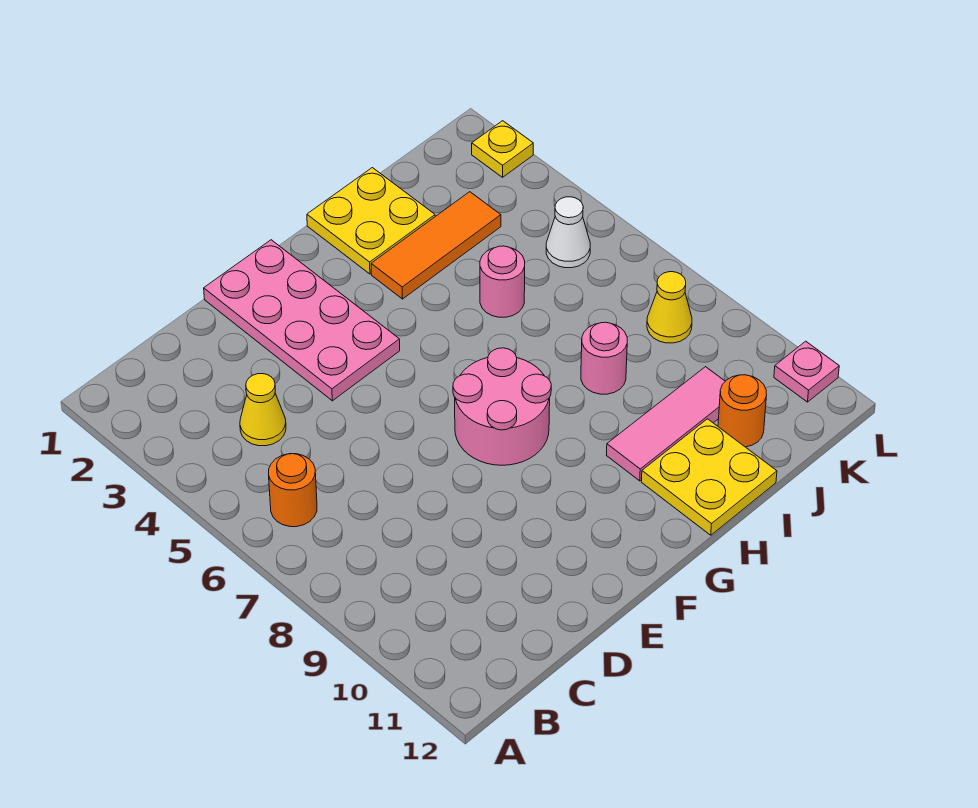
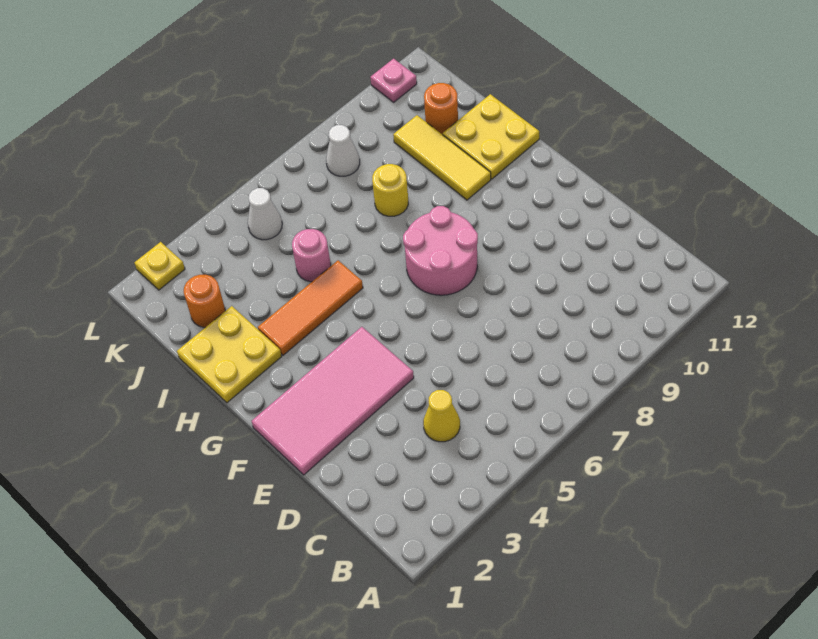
orange 1x1 round brick [269,454,317,527] -> orange 1x1 round brick moved to [184,275,225,328]
pink 2x4 plate [204,240,400,401] -> pink 2x4 tile [252,327,414,475]
orange 1x3 tile [371,192,501,299] -> orange 1x3 tile turned to [258,261,363,355]
pink 1x3 tile [606,367,725,481] -> yellow 1x3 tile [393,115,491,200]
pink 1x1 round brick [581,322,627,394] -> yellow 1x1 round brick [372,164,408,216]
yellow 1x1 cone [647,272,692,343] -> white 1x1 cone [326,125,360,176]

